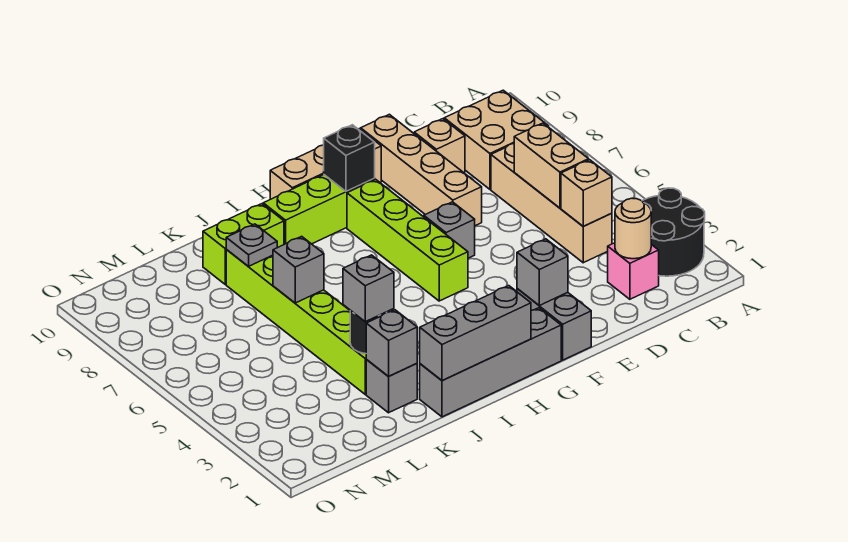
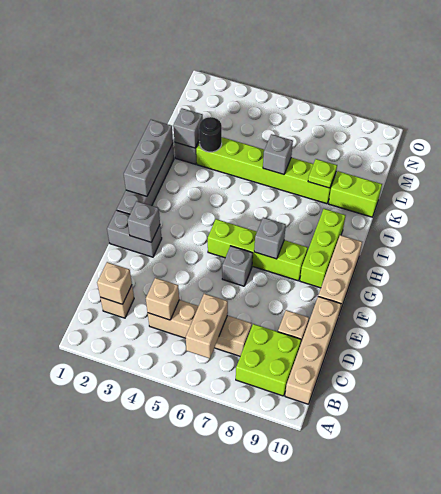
black 2x2 round brick [642,188,705,276] -> none
tan 2x2 brick [444,90,549,189] -> lime 2x2 brick [236,324,301,396]
pink 1x1 brick [608,243,659,299] -> tan 1x1 brick [100,285,134,318]
tan 1x1 round brick [615,198,651,259] -> tan 1x1 brick [97,262,132,304]
tan 1x2 brick [514,123,589,208] -> tan 1x2 brick turned to [186,294,228,358]
tan 1x4 brick [361,114,482,226] -> tan 1x4 brick turned to [285,297,341,404]
black 1x1 brick [324,125,375,191] -> none
lime 1x2 brick [203,204,284,284] -> lime 1x2 brick turned to [329,171,382,217]
grey 1x1 brick [343,255,394,322] -> grey 1x1 brick moved to [254,217,286,259]
grey 1x1 plate [226,224,277,266] -> lime 1x1 plate [308,159,337,188]

